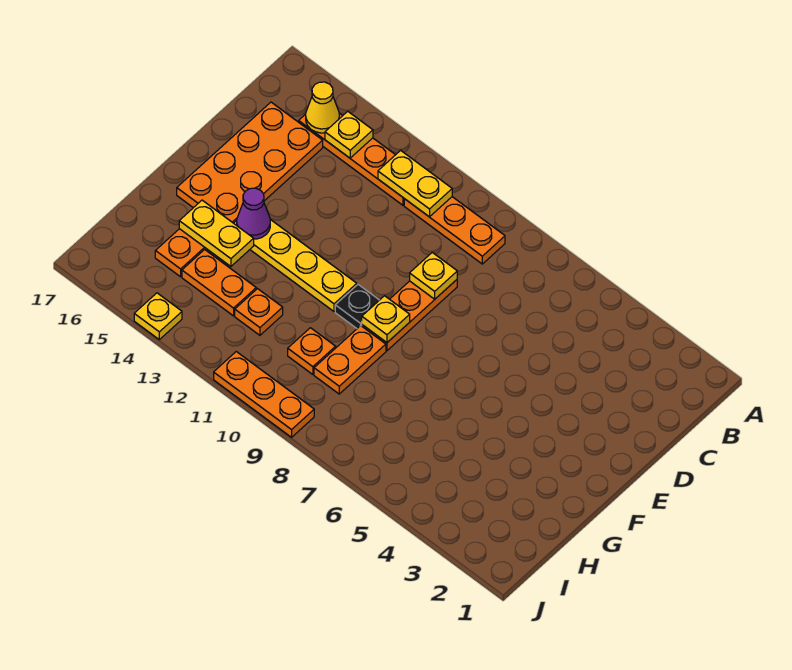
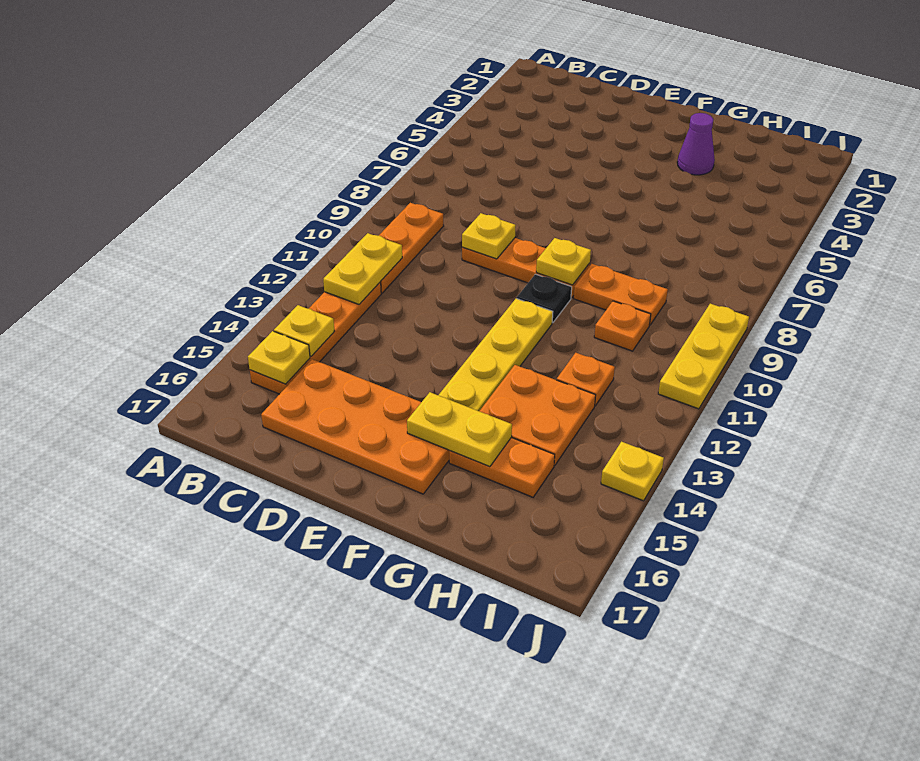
yellow 1x1 cone [306,82,339,133] -> yellow 1x1 plate [248,331,310,384]
purple 1x1 cone [237,188,270,239] -> purple 1x1 cone moved to [677,113,715,175]
yellow 1x2 plate [179,200,254,266] -> yellow 1x2 plate turned to [407,392,512,467]
orange 1x2 plate [182,250,256,316] -> orange 2x2 plate [480,365,596,466]
orange 1x3 plate [214,352,314,437] -> yellow 1x3 plate [658,304,749,409]

